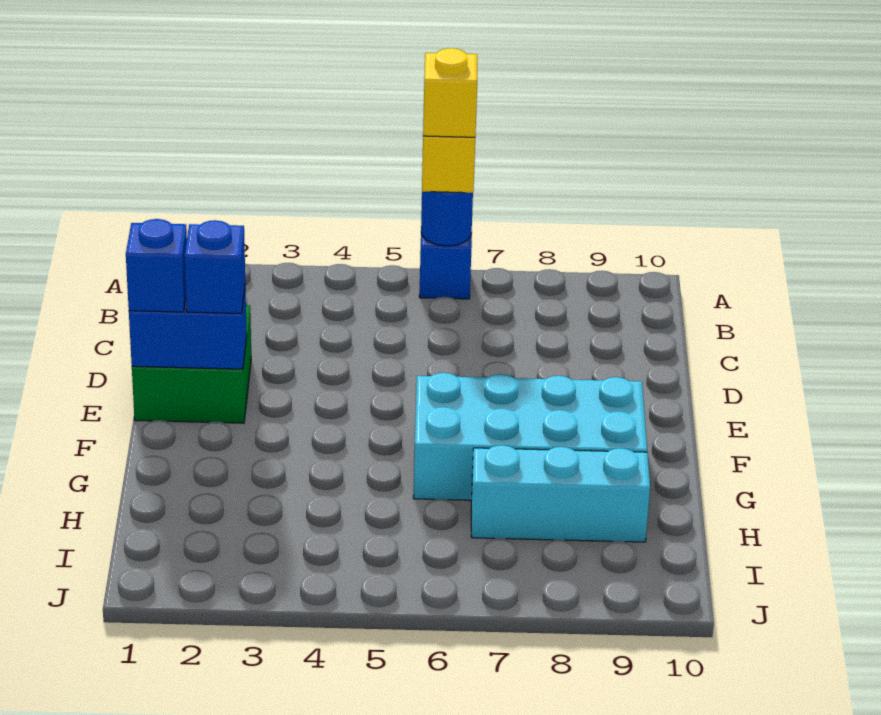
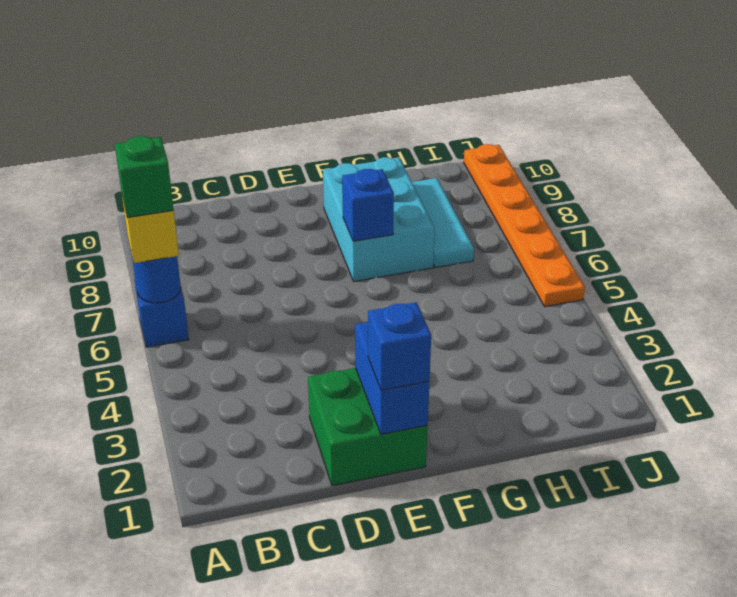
yellow 1x1 brick [423,48,477,137] -> green 1x1 brick [115,136,174,218]
blue 1x1 brick [184,220,245,314] -> blue 1x1 brick moved to [342,169,394,241]
cyan 2x4 brick [413,373,647,500] -> cyan 2x3 brick [323,157,435,282]
cyan 1x3 brick [471,445,650,542] -> cyan 1x3 tile [412,178,474,268]
none -> orange 1x6 plate [464,144,585,307]

